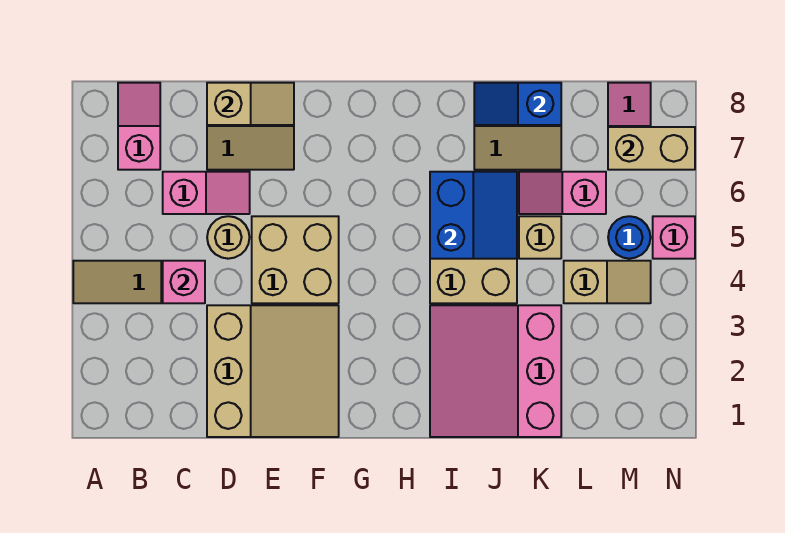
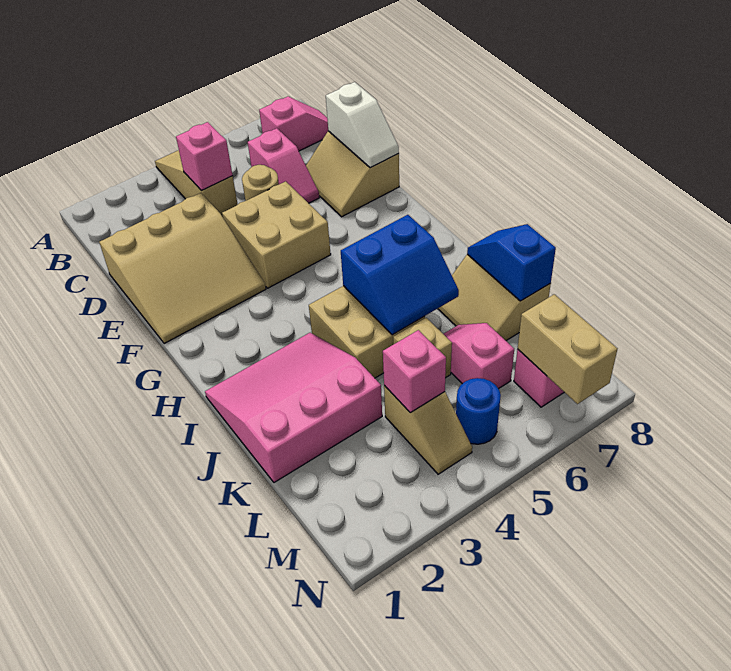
tan 1x2 slope [207,83,294,125] -> white 1x2 slope [326,82,399,168]
pink 1x1 brick [653,216,695,259] -> pink 1x1 brick moved to [383,330,446,412]

